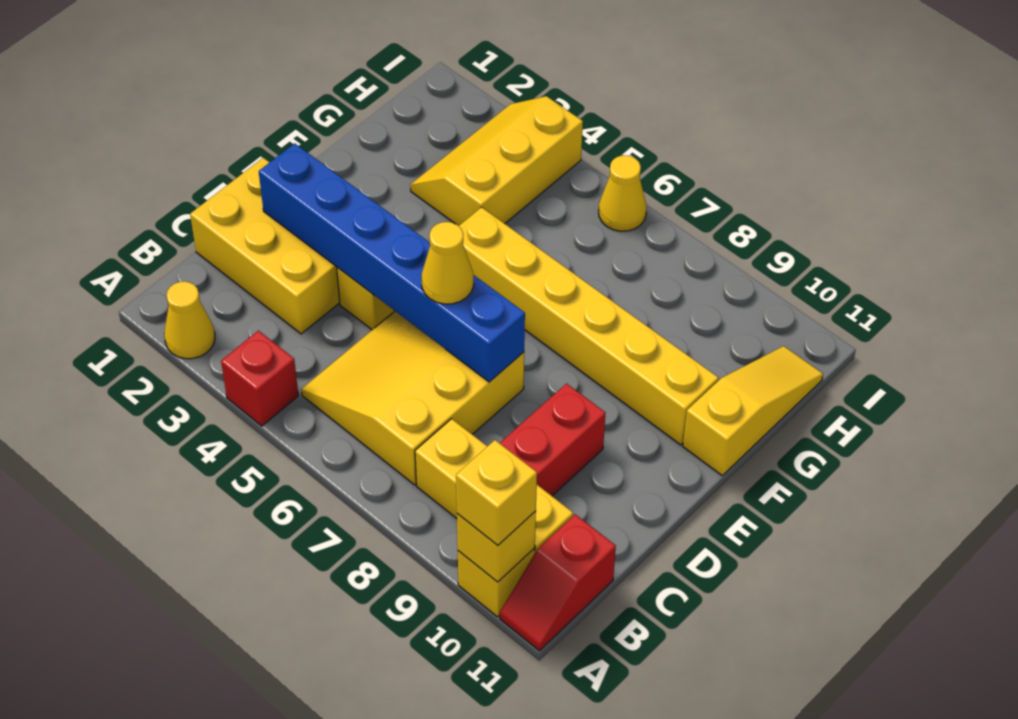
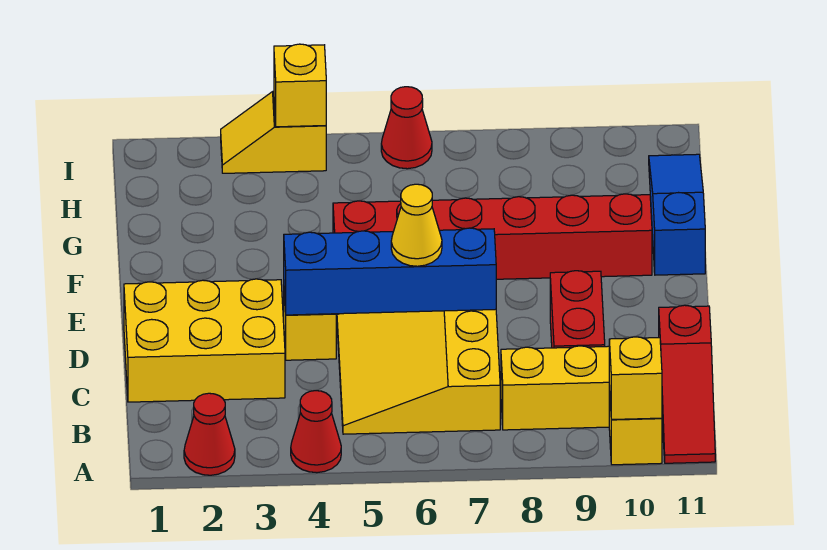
yellow 1x1 cone [164,281,215,359] -> red 1x1 cone [184,393,235,475]
red 1x1 brick [221,331,298,426] -> red 1x1 cone [291,391,341,473]
yellow 1x1 brick [456,440,537,545] -> yellow 1x1 brick moved to [274,44,326,127]
red 1x2 slope [500,514,616,651] -> red 1x3 slope [659,305,715,463]
blue 1x6 brick [259,143,525,382] -> blue 1x4 brick [284,228,496,315]
yellow 1x6 brick [459,207,718,445] -> red 1x6 brick [333,194,652,279]
yellow 1x3 slope [683,346,823,475] -> blue 1x3 slope [649,154,705,275]
yellow 2x3 slope [410,96,583,226] -> yellow 1x2 slope [221,91,326,173]
yellow 1x1 cone [599,155,647,231] -> red 1x1 cone [381,87,432,169]

